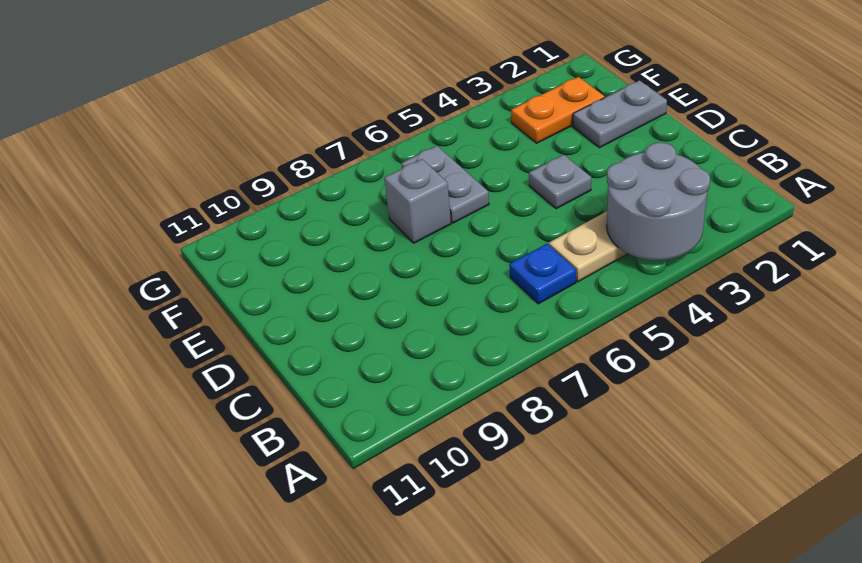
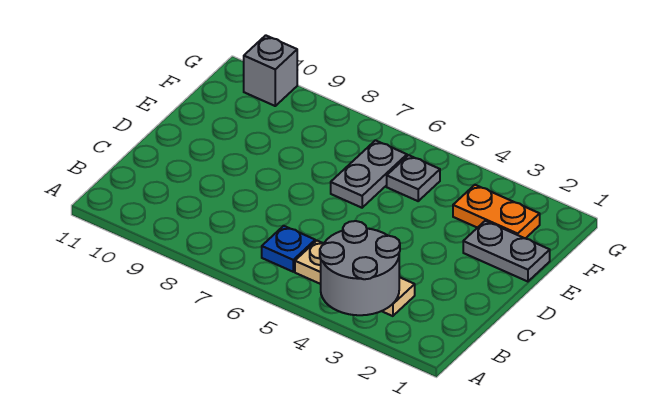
grey 1x1 plate [529,155,591,209] -> grey 1x1 plate moved to [387,155,440,201]
grey 1x1 brick [384,159,451,243] -> grey 1x1 brick moved to [243,35,297,106]

